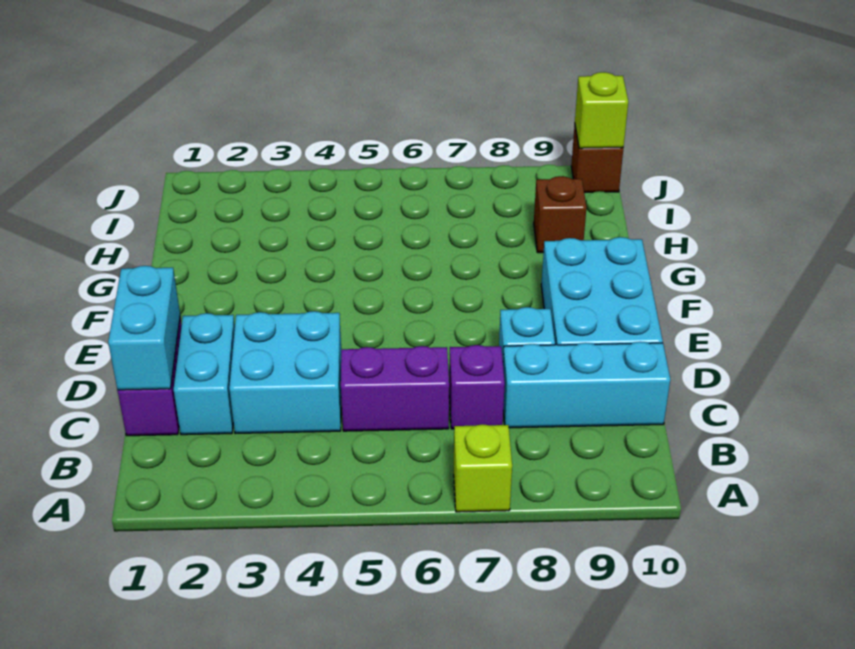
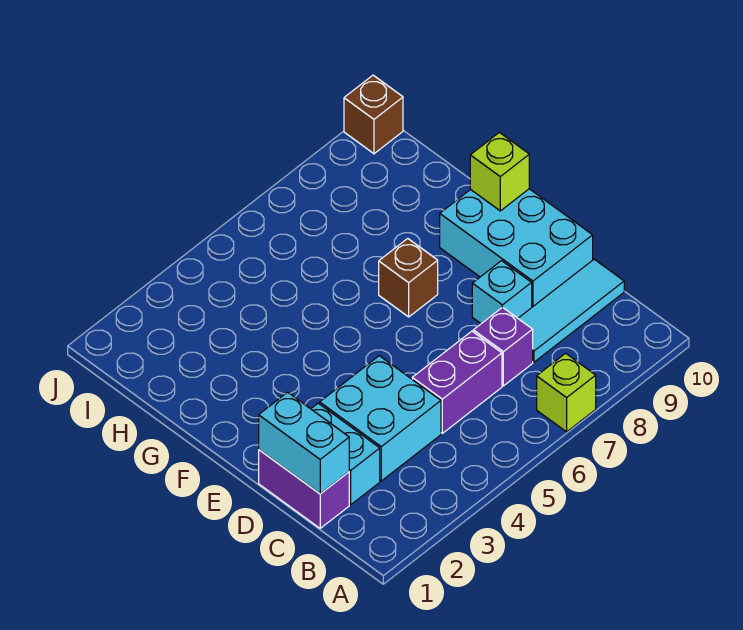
cyan 1x3 brick [503,342,670,428] -> cyan 1x3 tile [518,259,624,362]
brown 1x1 brick [534,176,587,253] -> brown 1x1 brick moved to [379,238,438,317]
lime 1x1 brick [575,72,628,148] -> lime 1x1 brick moved to [470,132,529,211]

